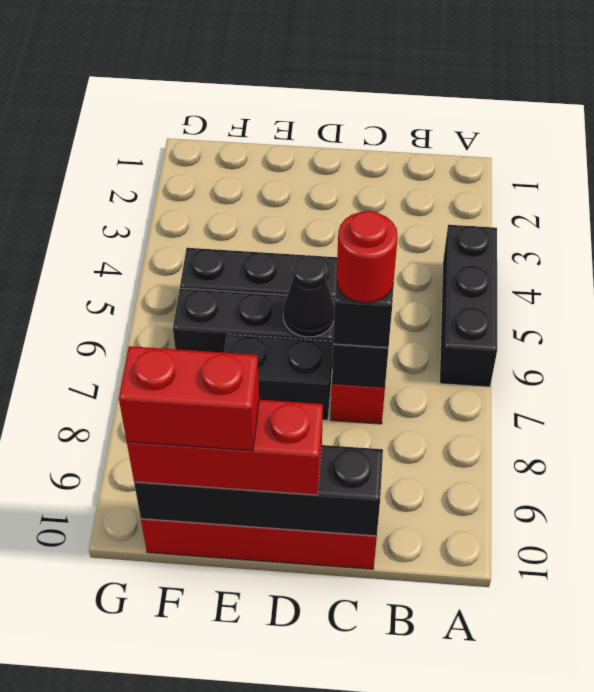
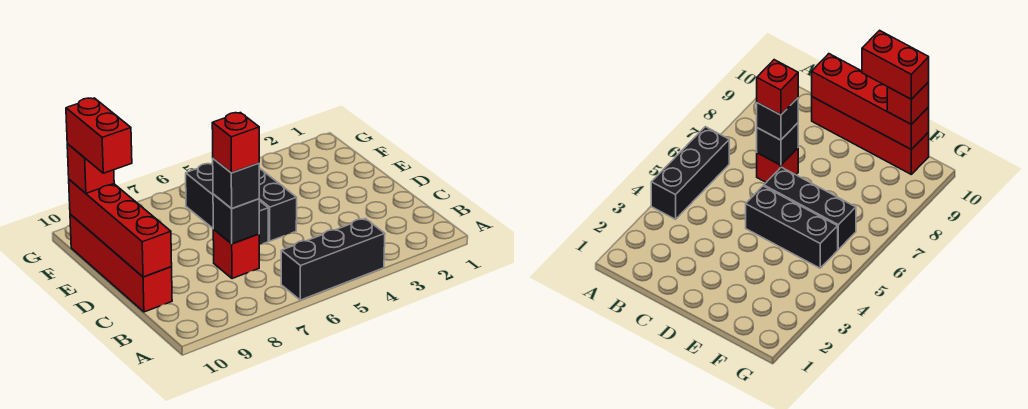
red 1x1 round brick [337,211,398,303] -> red 1x1 brick [212,113,259,173]
black 1x4 brick [134,445,383,536] -> red 1x4 brick [69,180,172,277]
black 1x1 cone [283,255,334,337] -> none
black 1x2 brick [224,334,333,420] -> none
red 1x3 brick [127,400,323,495] -> red 1x1 brick [67,144,114,193]

